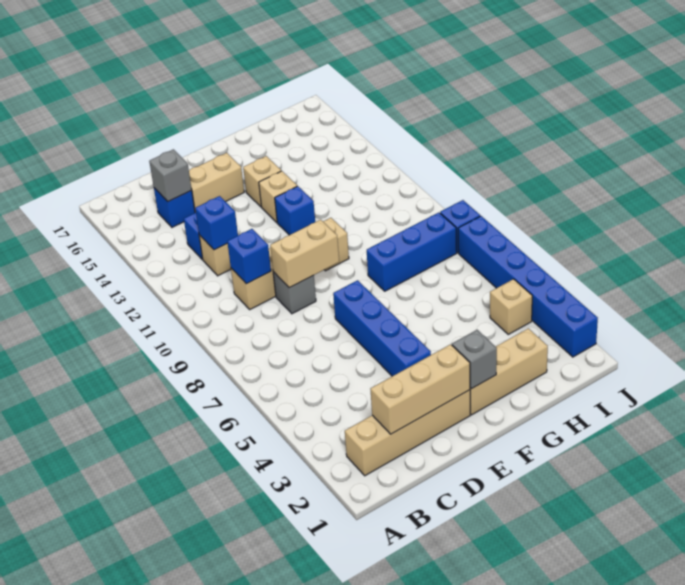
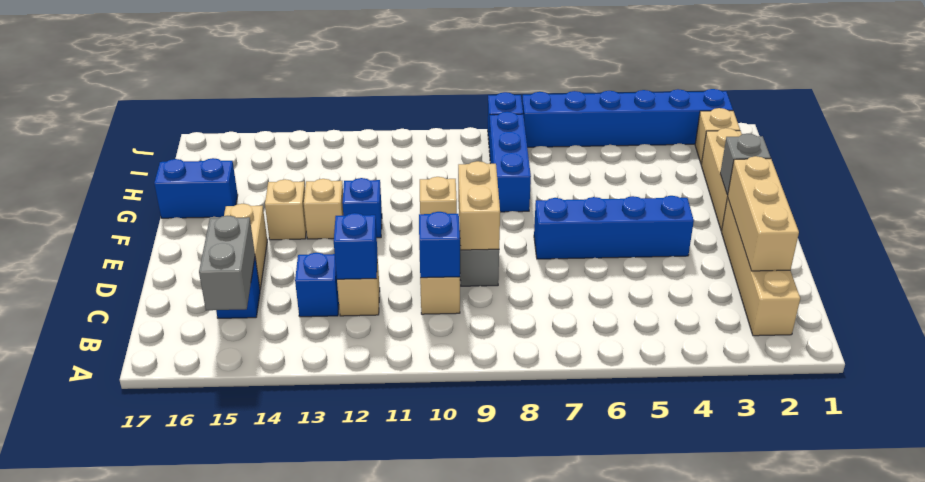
grey 1x1 brick [149,149,192,201] -> grey 1x2 brick [199,216,255,310]
none -> blue 1x2 brick [154,158,238,218]
tan 1x1 brick [490,279,532,334] -> tan 1x1 brick moved to [695,108,740,164]

